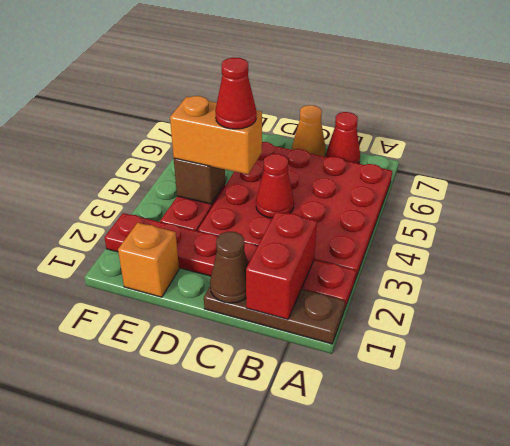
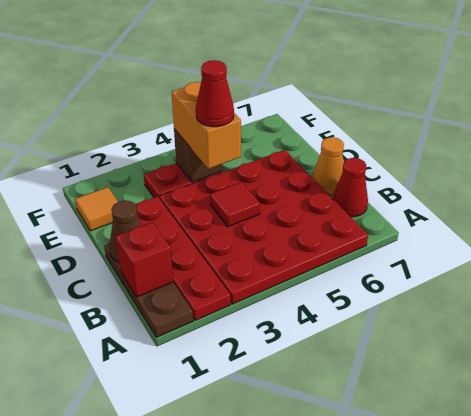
red 1x6 plate [104,213,356,310] -> red 1x4 plate [135,196,231,320]
red 1x2 brick [246,211,317,319] -> red 1x1 brick [115,222,173,297]
red 1x1 cone [256,154,294,218] -> red 1x1 tile [210,182,260,227]
orange 1x1 brick [118,223,179,297] -> orange 1x1 tile [75,187,118,231]

